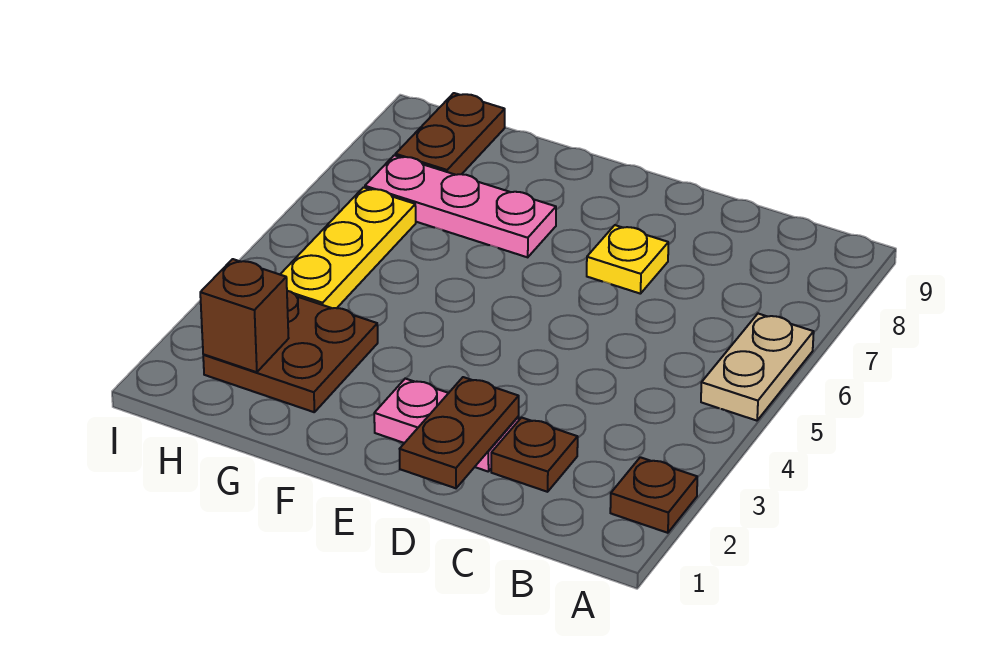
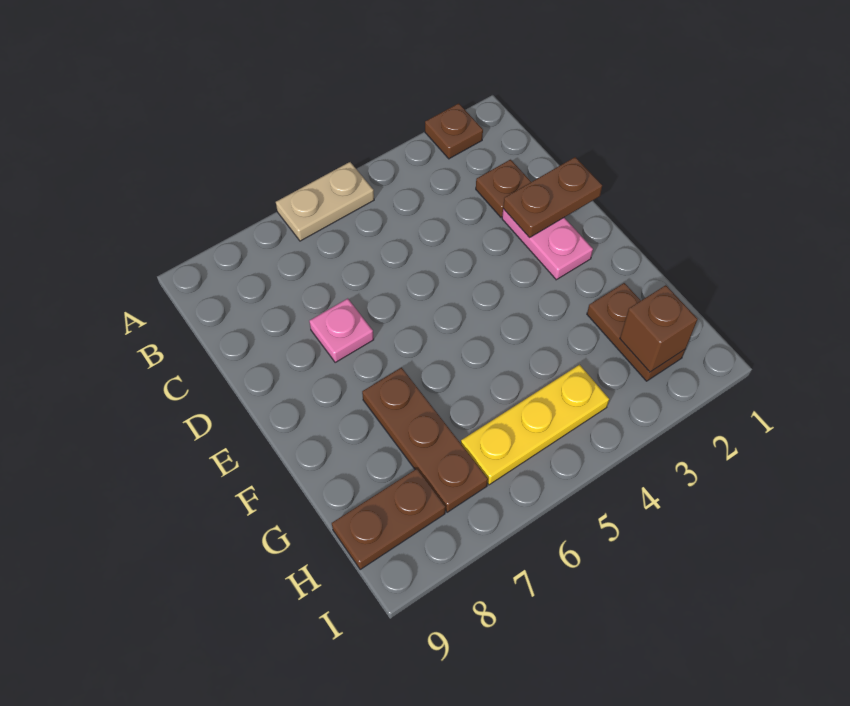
yellow 1x1 plate [587,225,668,294] -> pink 1x1 plate [309,298,374,362]
pink 1x3 plate [365,155,556,257] -> brown 1x3 plate [362,368,488,512]
brown 2x2 plate [203,291,378,412] -> brown 1x2 plate [587,283,685,381]

